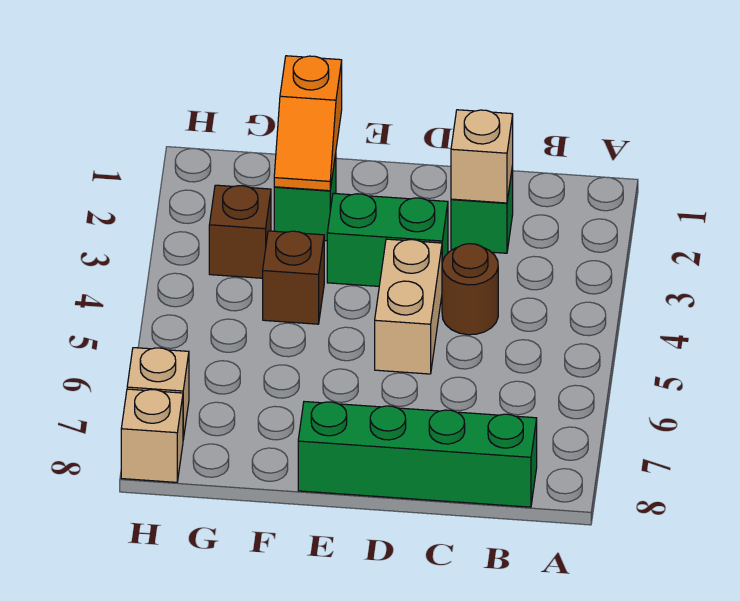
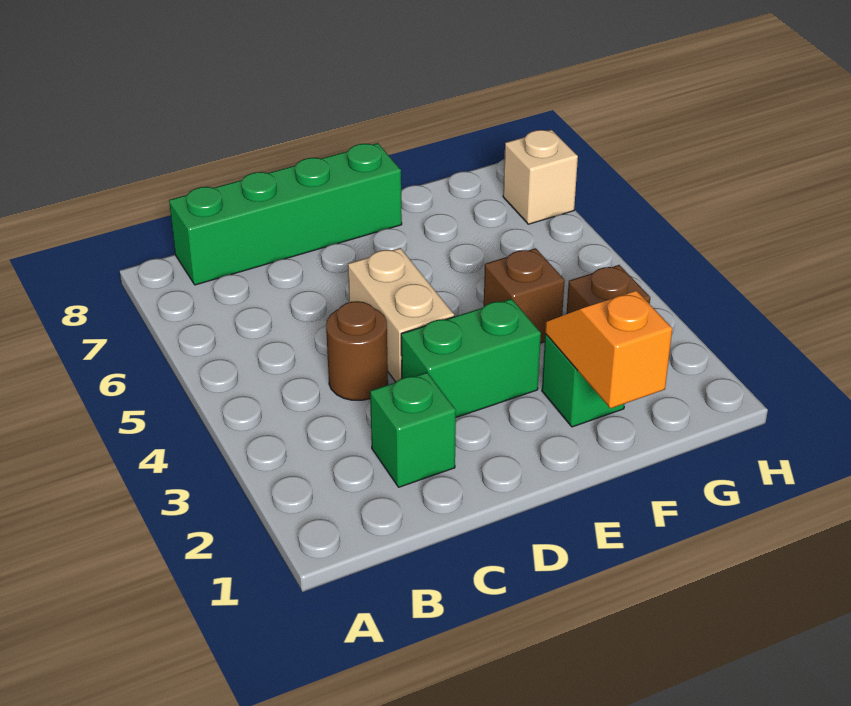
tan 1x1 brick [451,110,513,203] -> none
tan 1x1 brick [121,389,183,482] -> none

